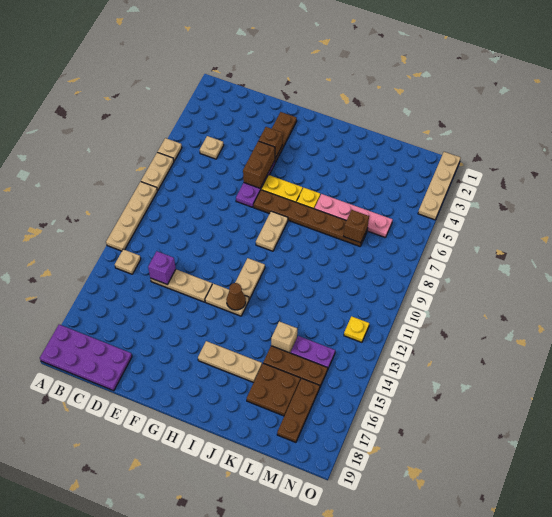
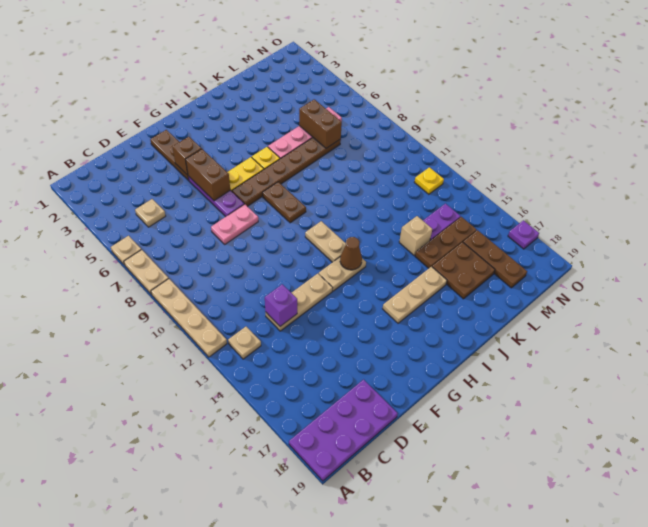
none -> pink 1x2 plate [211,204,258,244]
tan 1x2 plate [256,211,288,251] -> brown 1x2 plate [263,182,306,223]
brown 1x1 brick [343,210,369,243] -> brown 1x2 brick [299,99,342,148]
tan 1x4 plate [418,152,461,220] -> none
none -> purple 1x1 plate [508,220,539,249]

